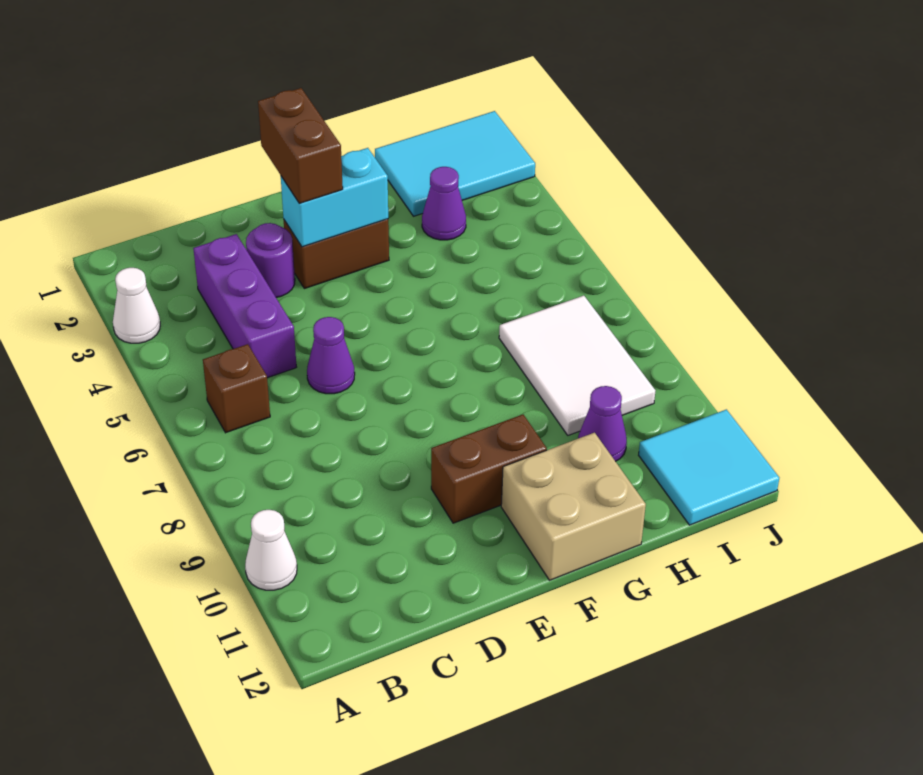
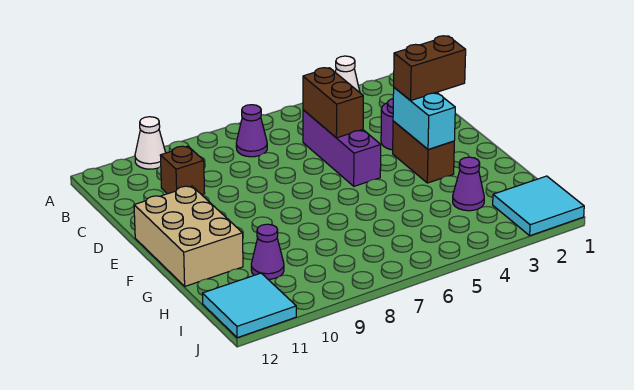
brown 1x1 brick [203,344,270,433] -> brown 1x1 brick moved to [160,146,205,195]
purple 1x3 brick [193,234,296,378] -> purple 1x3 brick turned to [303,110,381,186]
purple 1x1 cone [307,317,355,394] -> purple 1x1 cone moved to [236,105,267,157]
brown 1x2 brick [431,415,547,523] -> brown 1x2 brick moved to [303,68,363,138]
tan 2x2 brick [501,433,646,580] -> tan 2x3 brick [134,186,243,286]
cyan 2x3 tile [375,111,535,216] -> cyan 2x2 tile [493,176,584,236]
white 2x3 tile [499,296,655,435] -> none

